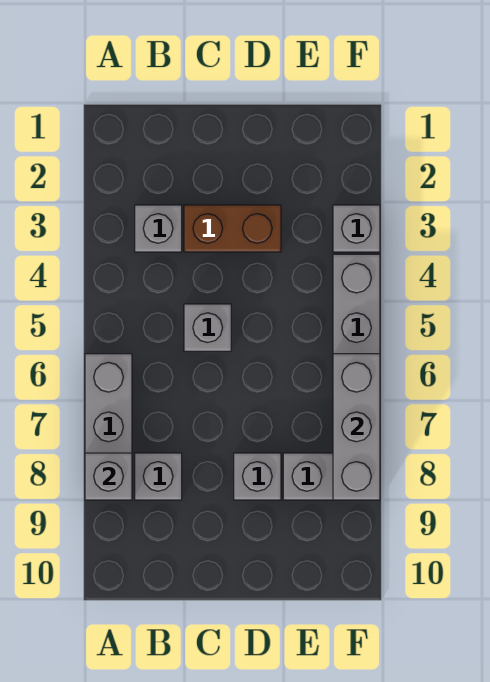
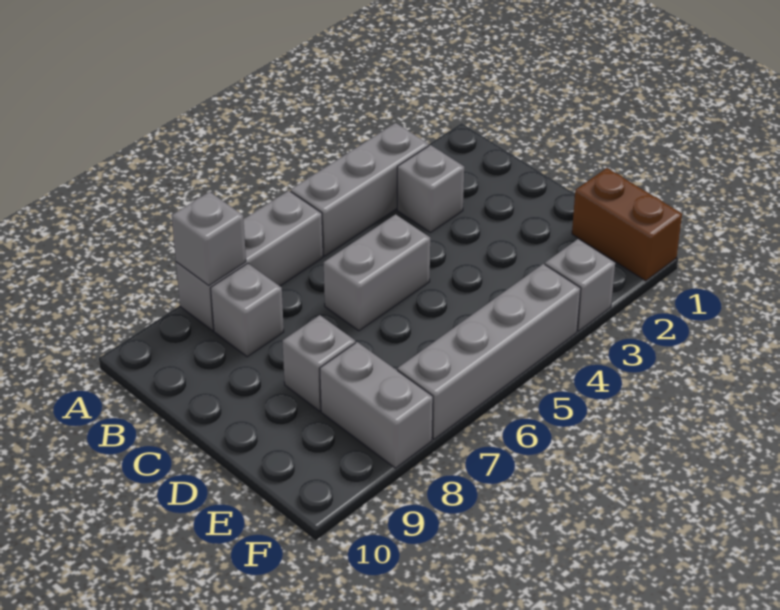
brown 1x2 brick [184,205,281,252] -> brown 1x2 brick moved to [572,168,682,281]
grey 1x1 brick [184,304,231,351] -> grey 1x2 brick [324,214,430,331]
grey 1x3 brick [333,354,380,500] -> grey 1x3 brick moved to [291,123,429,256]

